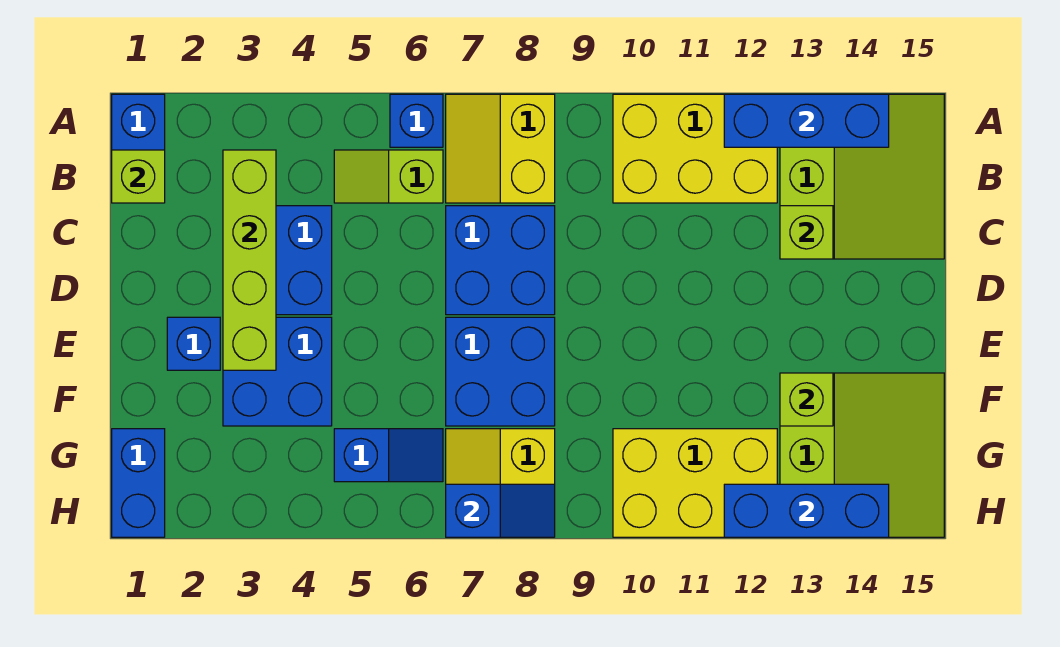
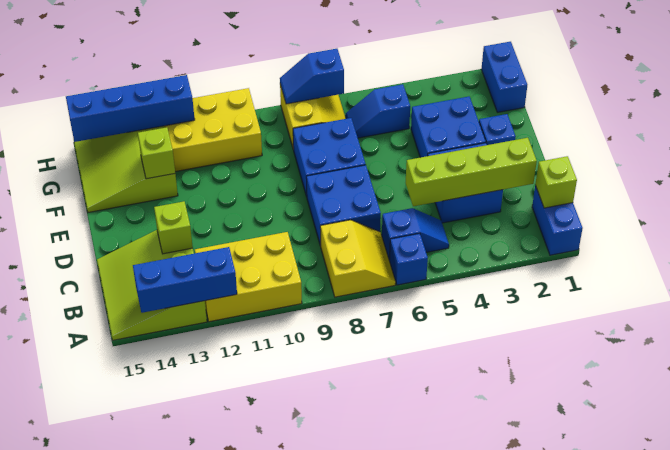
lime 1x4 brick [223,150,276,370] -> lime 1x4 brick turned to [406,138,537,206]
lime 1x2 slope [334,150,443,203] -> blue 1x2 slope [382,208,449,260]
blue 1x3 brick [724,484,889,537] -> blue 1x4 brick [66,75,195,142]

